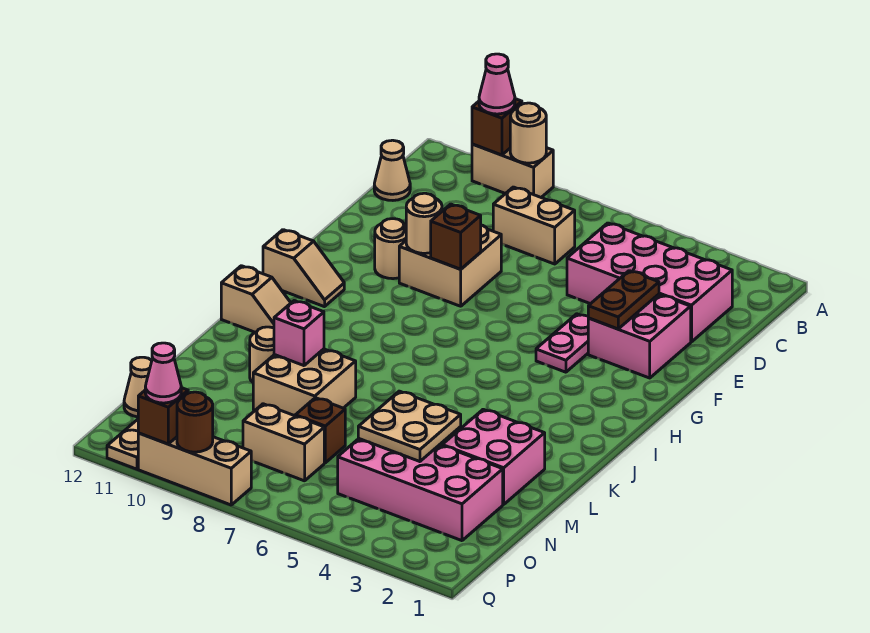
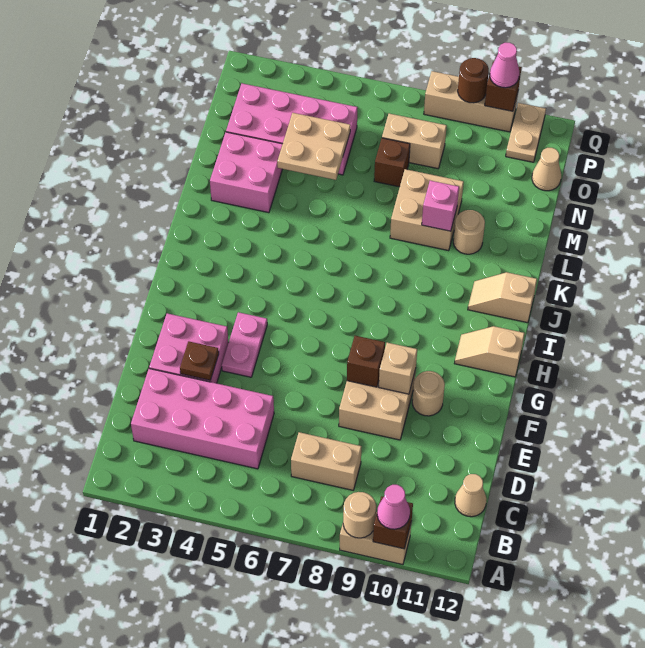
brown 1x2 plate [588,271,659,329] -> brown 1x1 plate [180,341,219,380]
tan 1x1 round brick [406,193,442,253] -> tan 1x1 brick [379,343,417,394]

